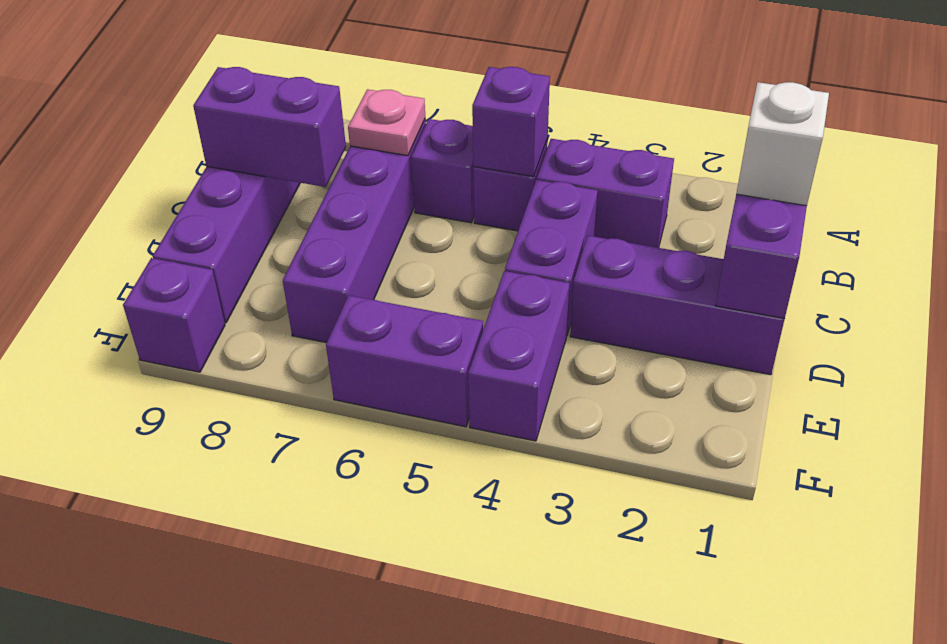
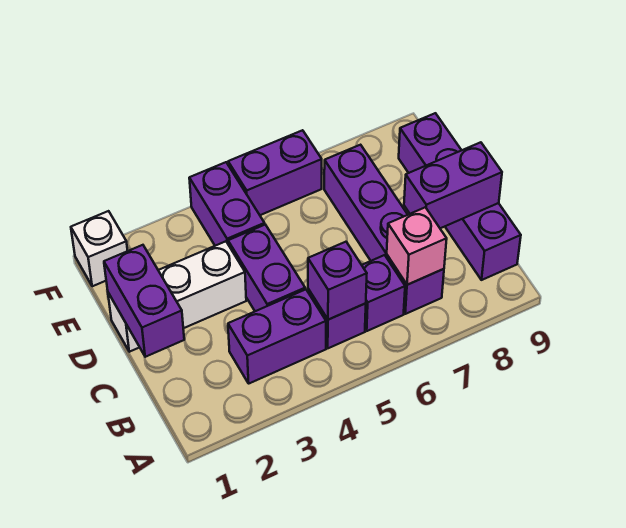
pink 1x1 plate [348,89,425,156] -> pink 1x1 brick [387,207,447,285]
white 1x1 brick [736,82,829,206] -> white 1x1 brick moved to [71,211,128,286]
purple 1x3 brick [570,236,785,375] -> white 1x3 brick [108,241,246,352]
purple 1x1 brick [123,258,225,372] -> none

